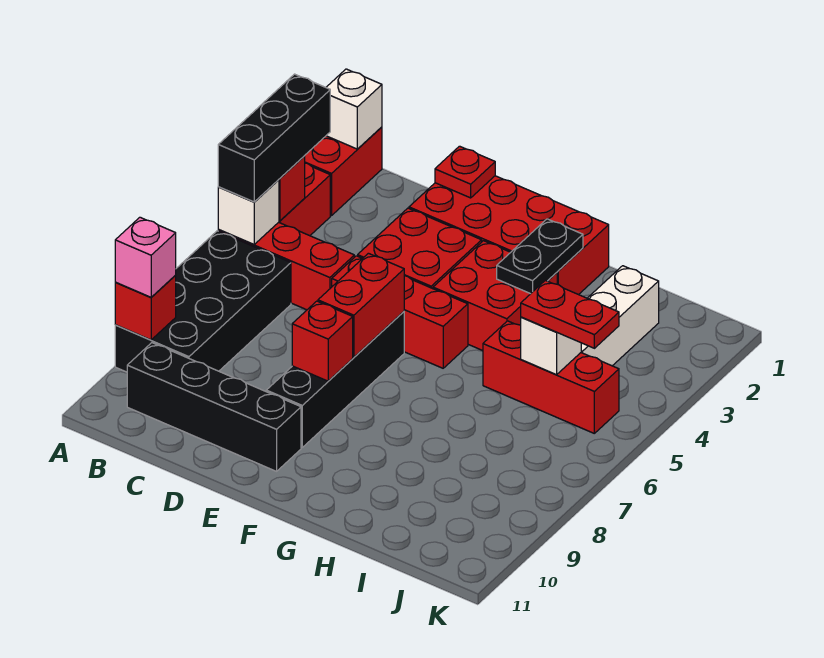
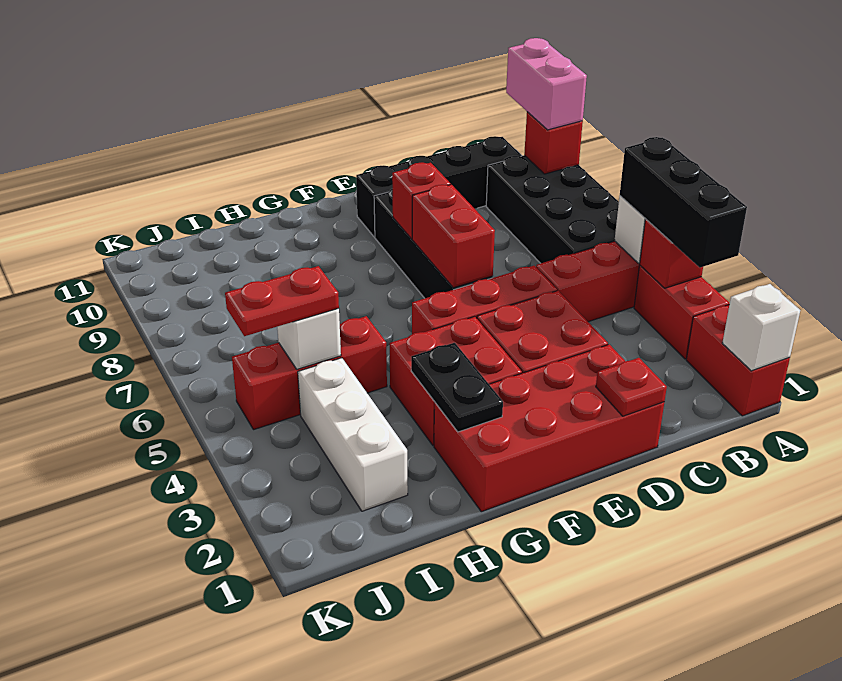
pink 1x1 brick [115,217,176,297] -> pink 1x2 brick [506,38,587,130]

